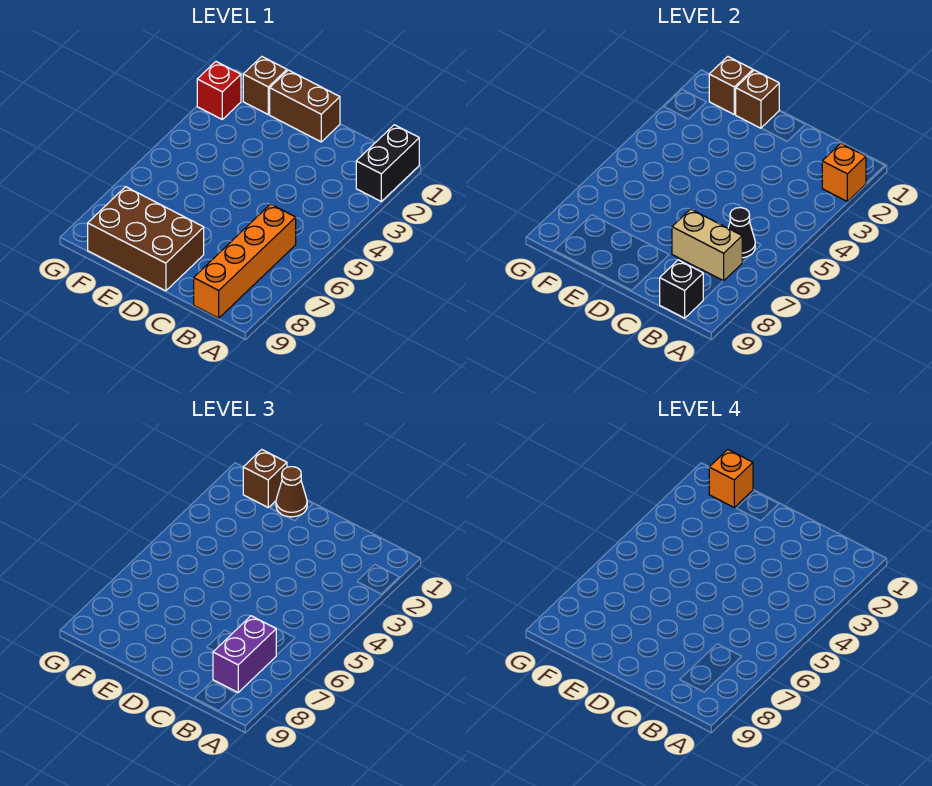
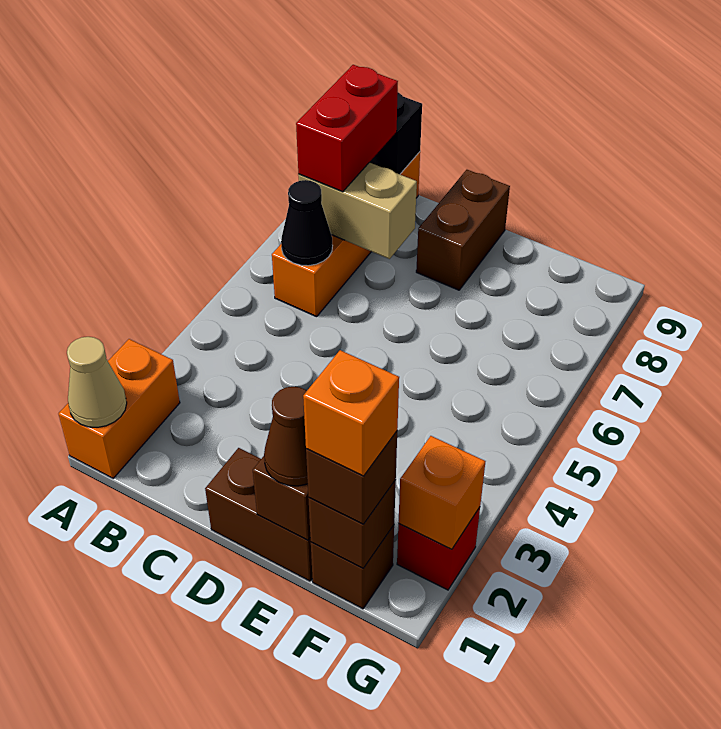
black 1x2 brick [356,125,419,201] -> orange 1x2 brick [59,339,180,478]
none -> tan 1x1 cone [67,337,127,427]
orange 1x1 brick [822,143,866,201] -> orange 1x1 brick moved to [398,436,485,549]
purple 1x2 brick [213,616,276,692] -> red 1x2 brick [296,65,398,192]
brown 2x3 brick [88,187,204,291] -> brown 1x2 brick [416,170,510,290]

